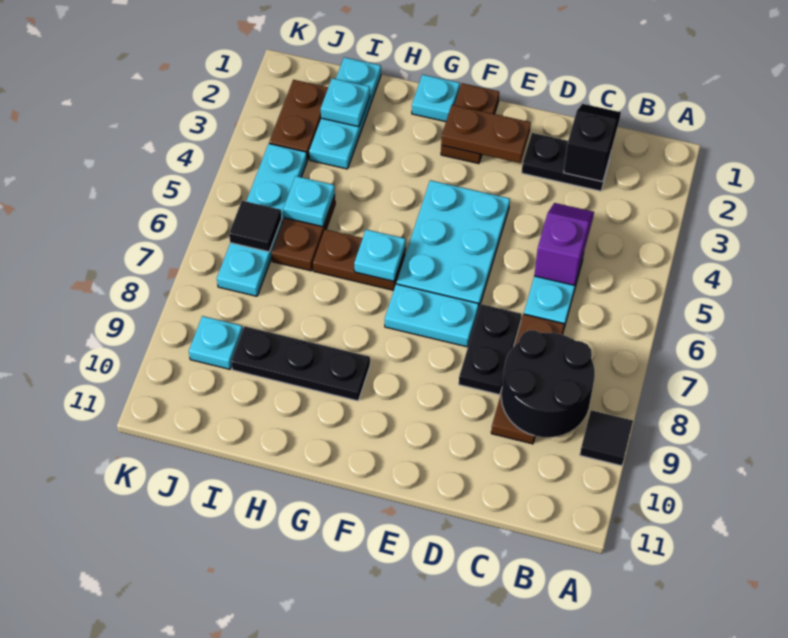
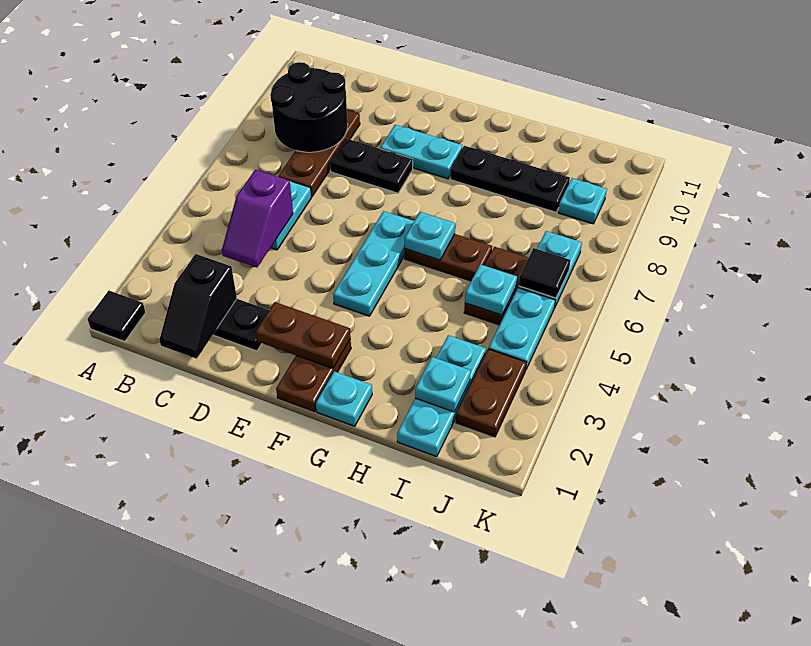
black 1x1 tile [580,410,633,466] -> black 1x1 tile moved to [87,291,146,342]
black 1x2 plate [459,304,521,395] -> black 1x2 plate turned to [330,138,413,193]
cyan 2x3 plate [397,180,510,310] -> cyan 1x3 plate [333,211,414,316]
cyan 1x2 plate [385,284,479,347] -> cyan 1x2 plate moved to [380,125,462,179]

